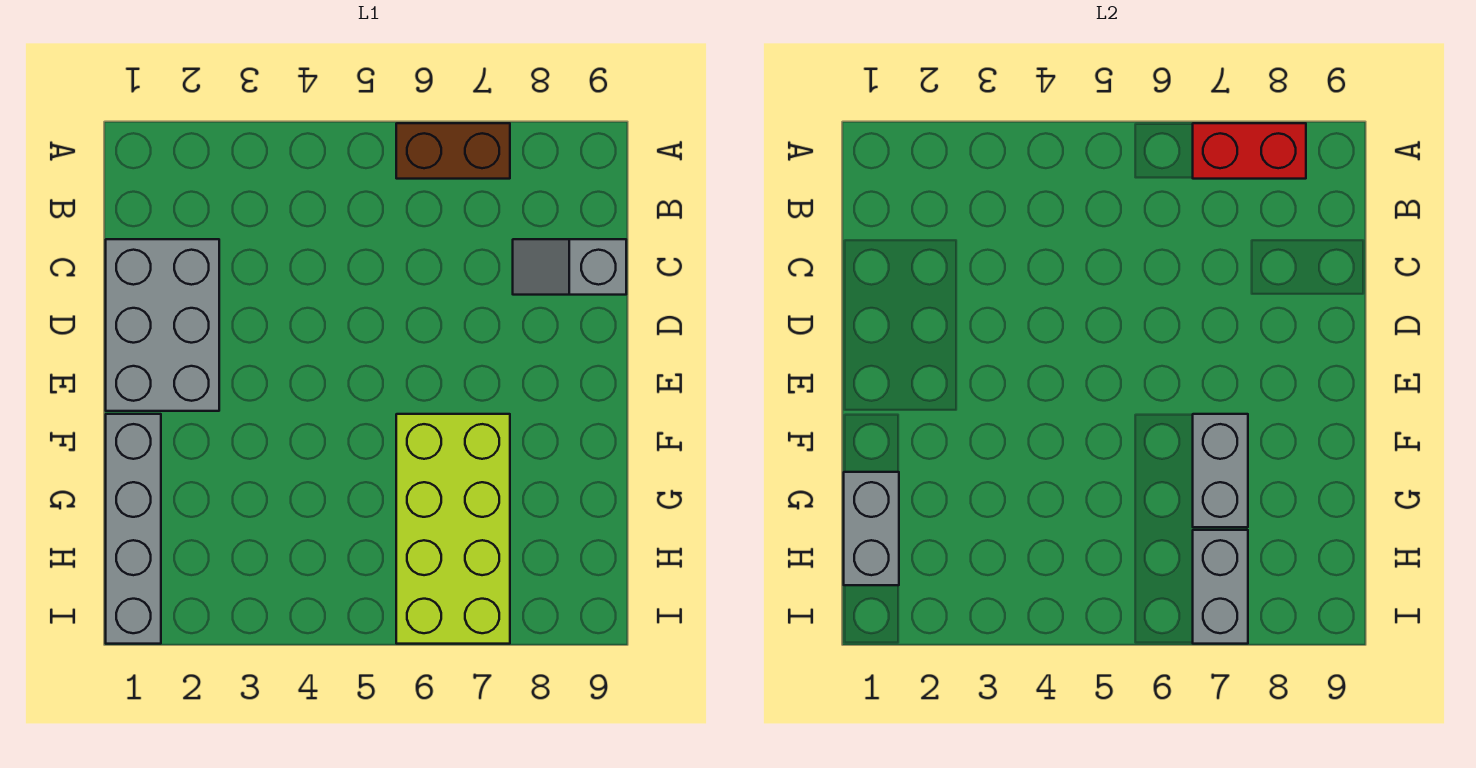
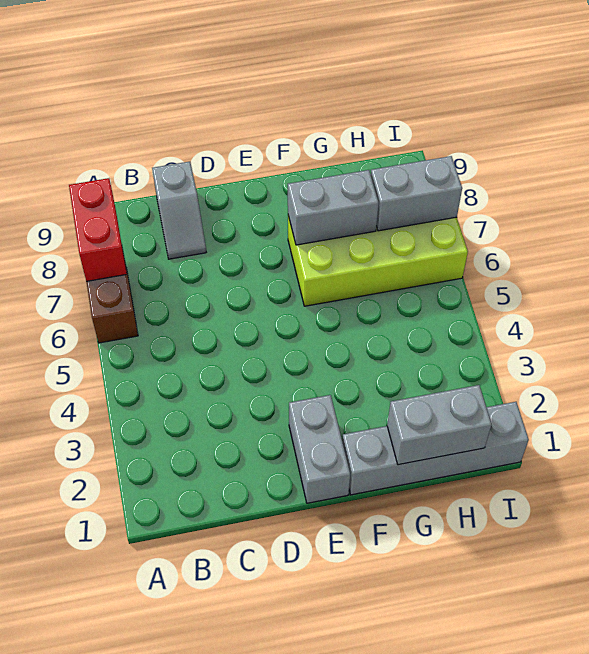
grey 2x3 brick [106,239,219,411] -> grey 1x2 brick [289,395,350,503]

